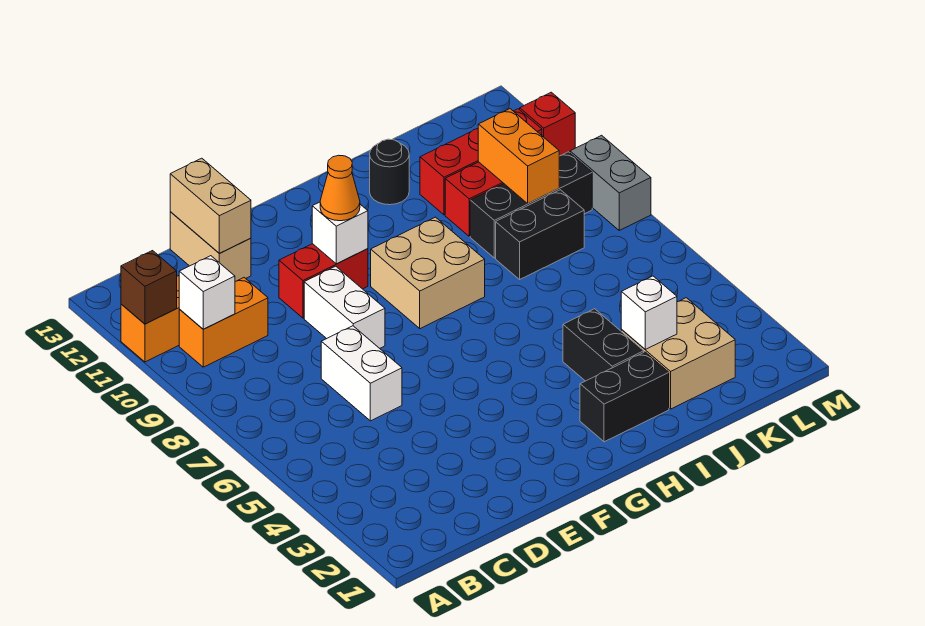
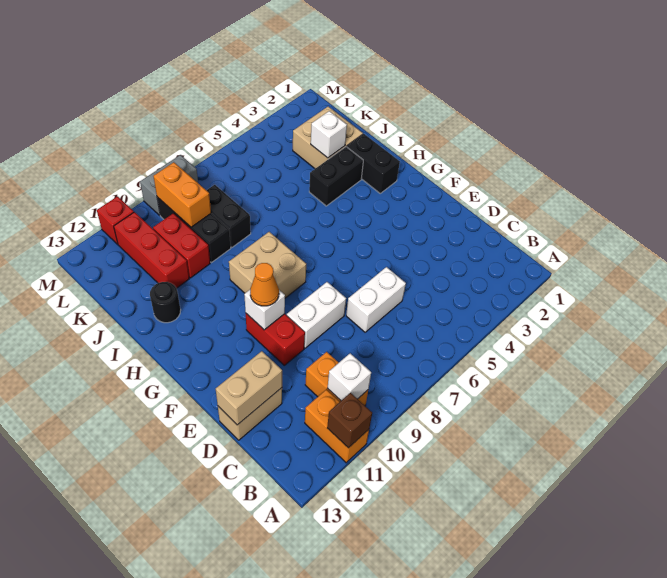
orange 1x2 brick [478,109,559,204] -> orange 1x2 brick turned to [153,162,211,227]

